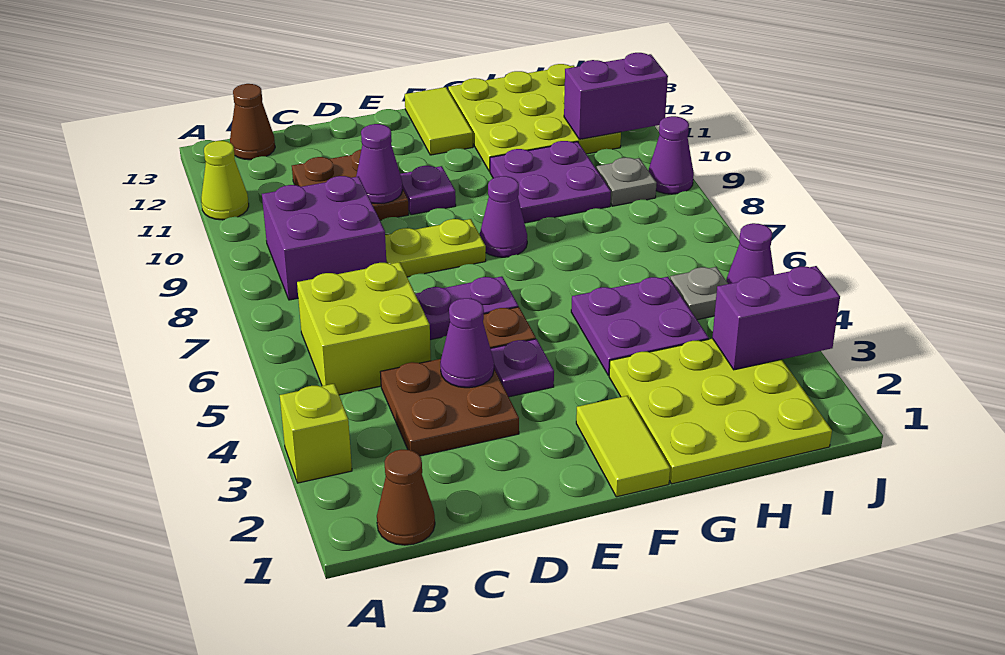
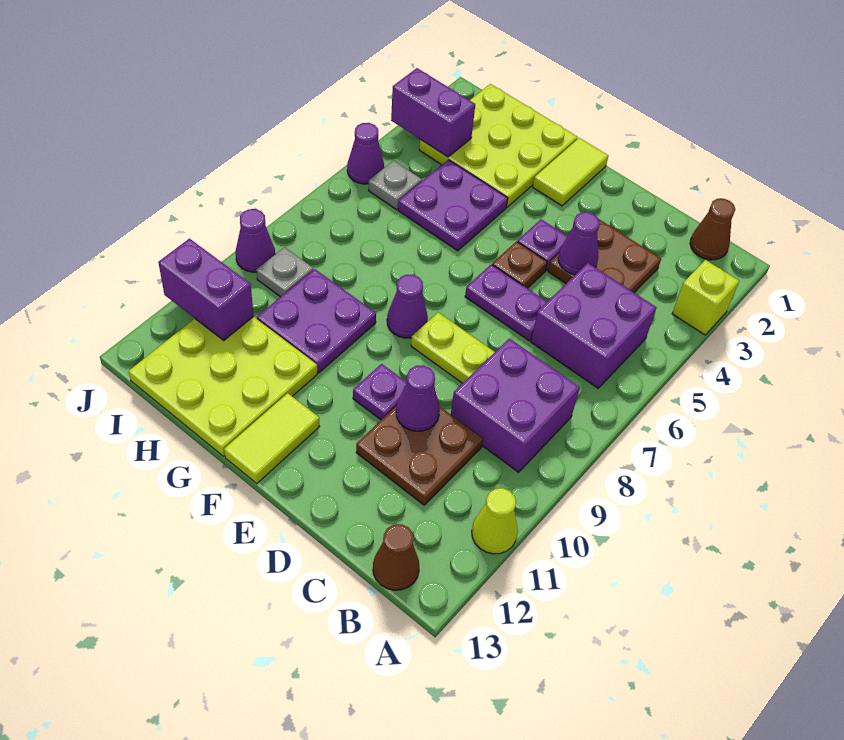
lime 2x2 brick [297,262,431,395] -> purple 2x2 brick [531,263,657,388]

